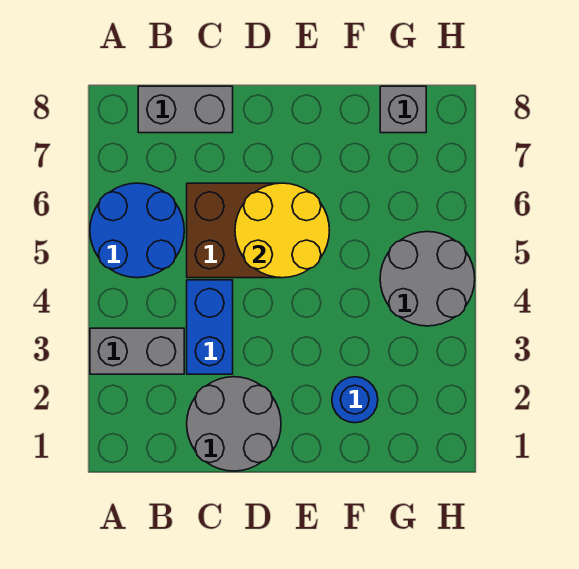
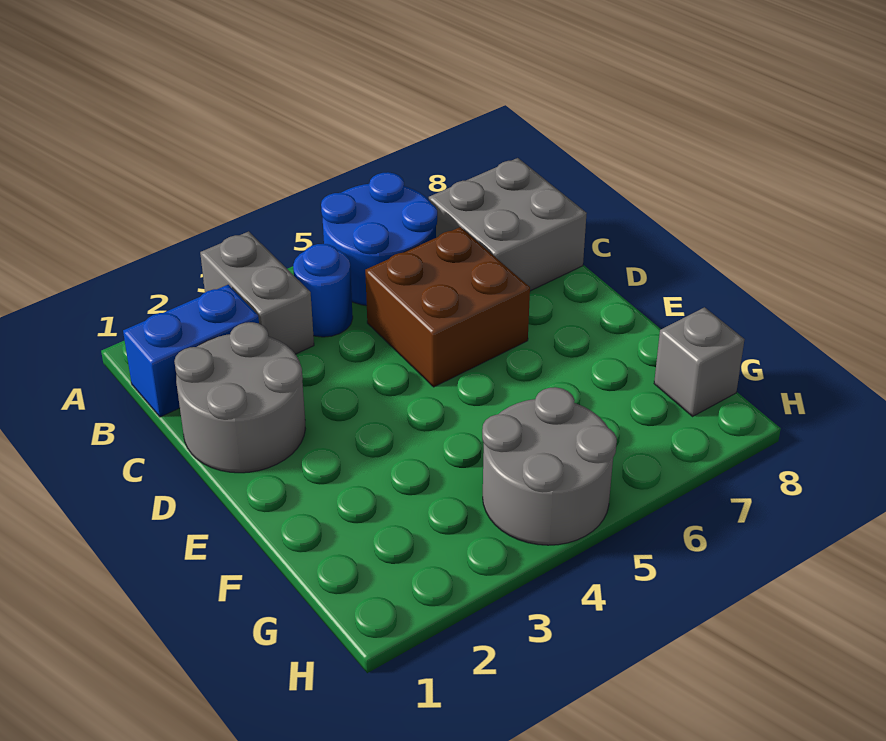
grey 1x2 brick [138,86,233,133] -> grey 2x2 brick [429,158,587,291]
blue 1x2 brick [187,280,233,374] -> blue 1x2 brick moved to [123,285,259,417]
yellow 2x2 round brick [235,183,329,278] -> none
blue 1x1 round brick [332,377,378,423] -> blue 1x1 round brick moved to [293,244,353,337]

